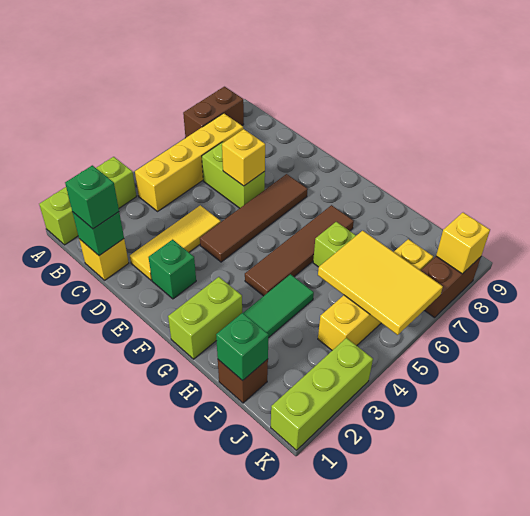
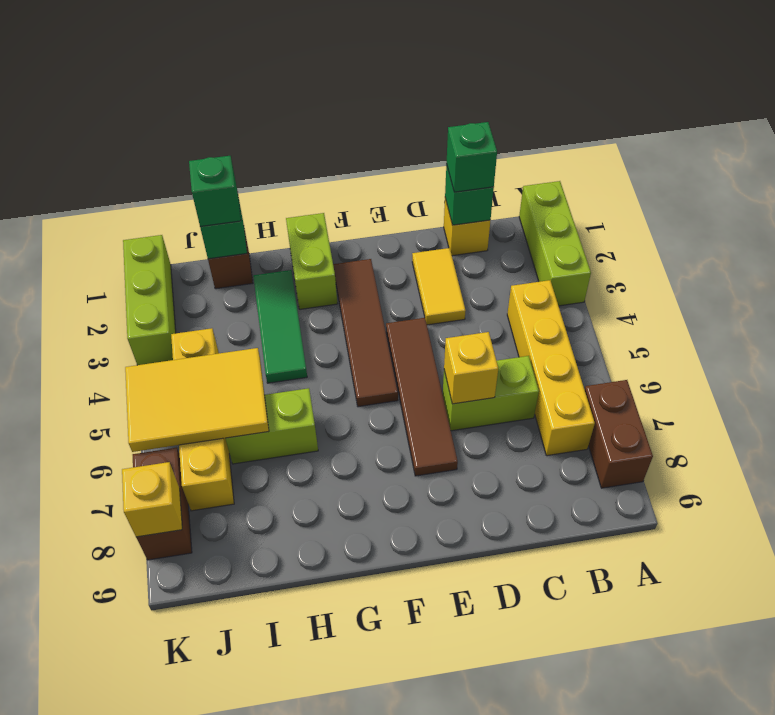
yellow 1x3 tile [130,205,221,280] -> yellow 1x2 tile [412,248,466,325]
green 1x1 brick [148,240,196,299] -> green 1x1 brick moved to [189,156,241,226]
brown 1x4 tile [245,205,354,296] -> brown 1x4 tile moved to [333,259,398,407]

